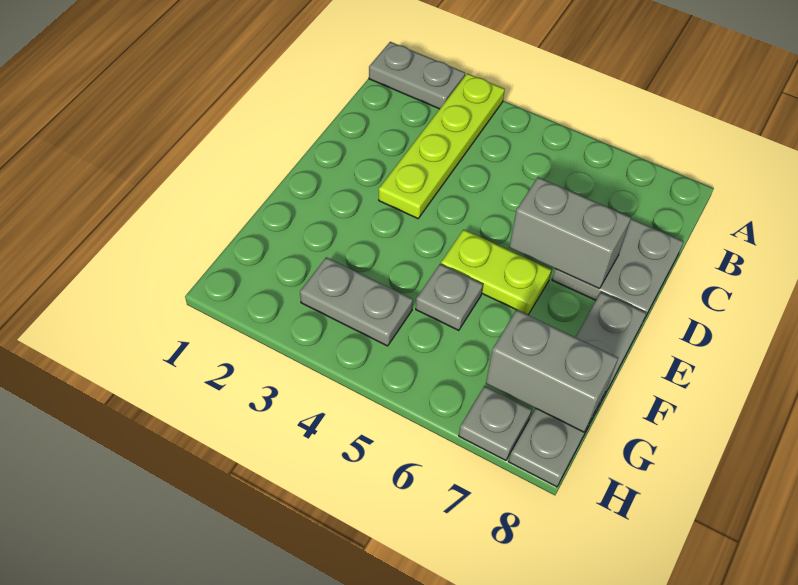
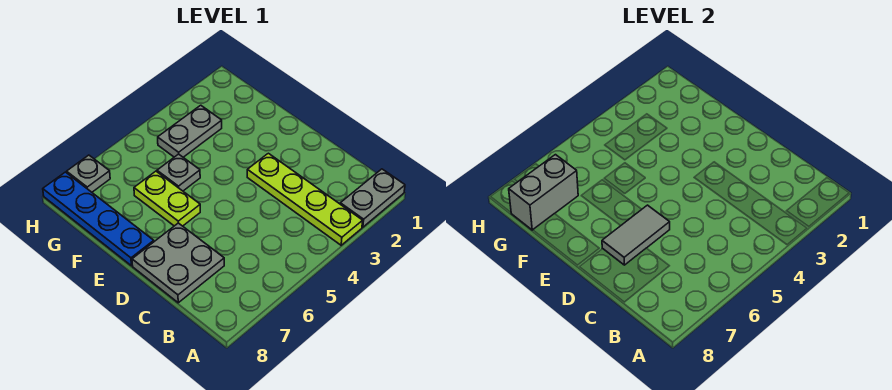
grey 1x2 brick [509,177,631,289] -> grey 1x2 tile [602,205,670,265]
lime 1x2 plate [441,230,551,315] -> lime 1x2 plate turned to [134,171,200,226]
grey 1x4 plate [509,292,646,487] -> blue 1x4 plate [43,172,154,266]

